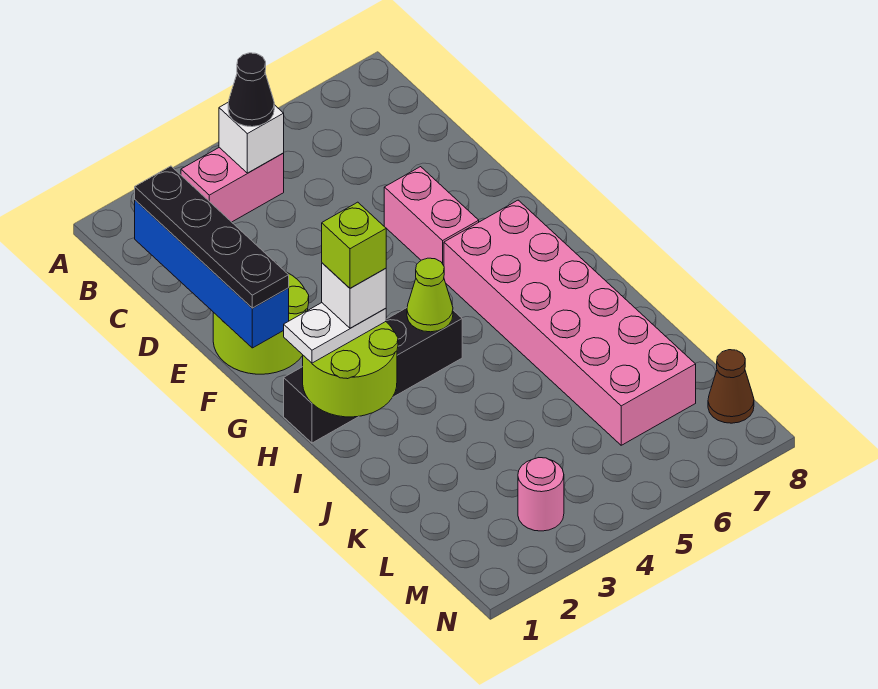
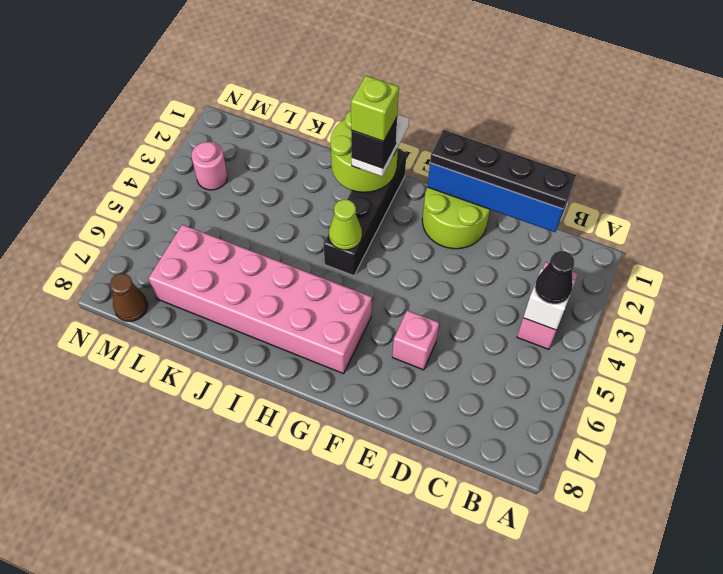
pink 1x2 brick [384,167,479,266] -> pink 1x1 brick [392,310,439,370]
white 1x1 brick [322,263,386,328] -> black 1x1 brick [351,118,397,168]

